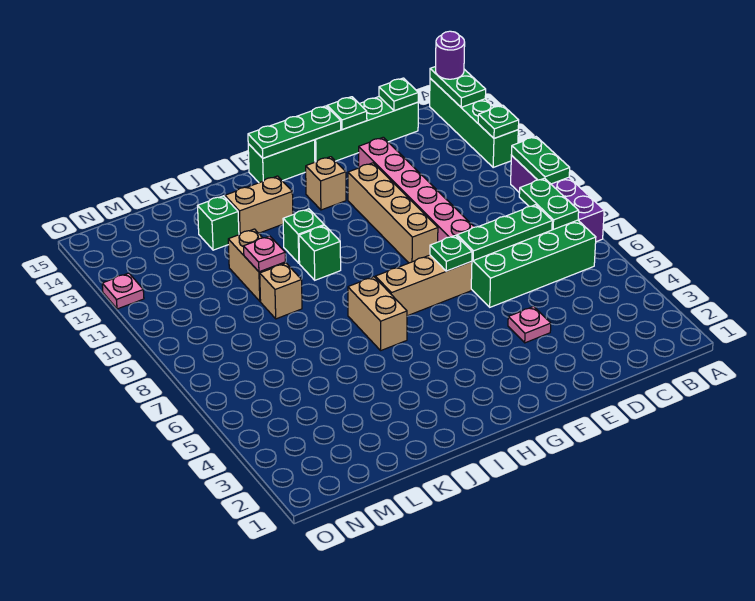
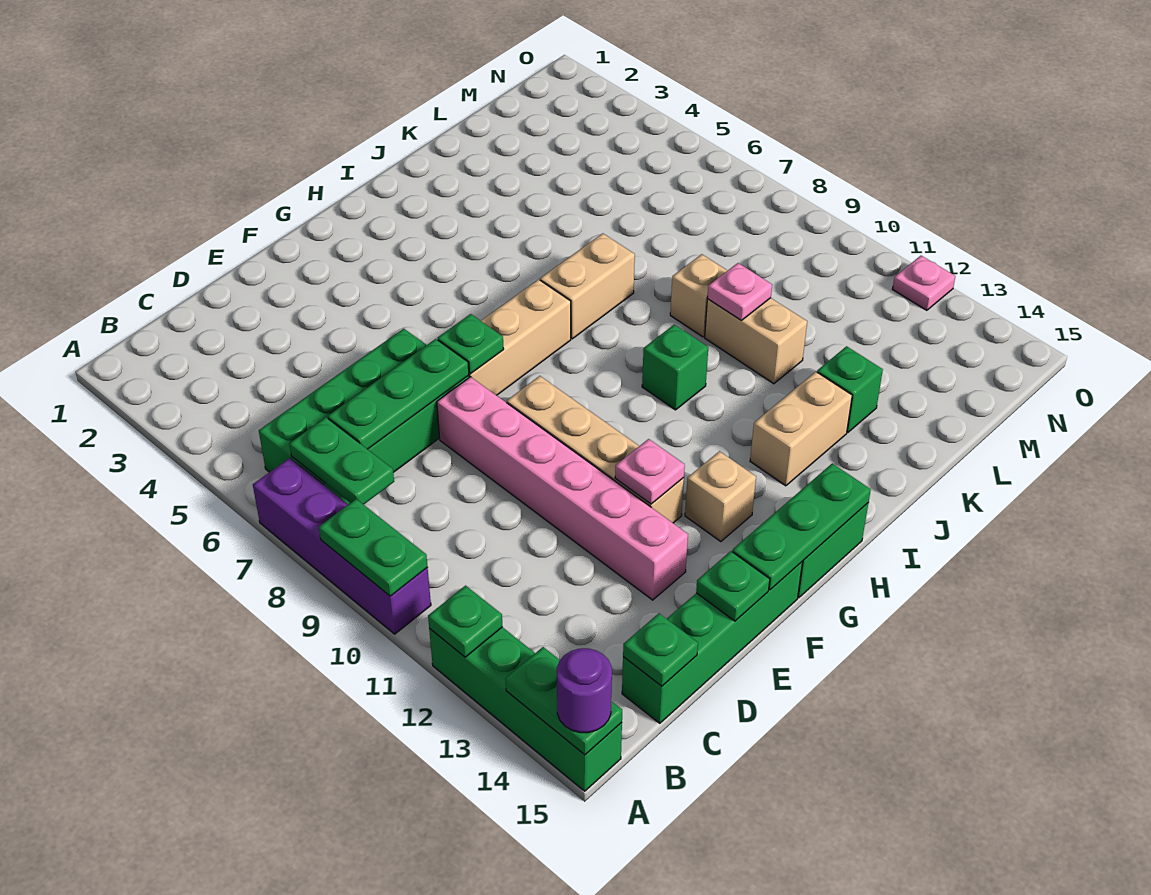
pink 1x1 plate [508,306,551,343] -> pink 1x1 plate moved to [615,439,685,504]
tan 1x2 brick [348,277,407,350] -> tan 1x2 brick turned to [540,233,635,339]
green 1x1 brick [283,209,324,263] -> none

